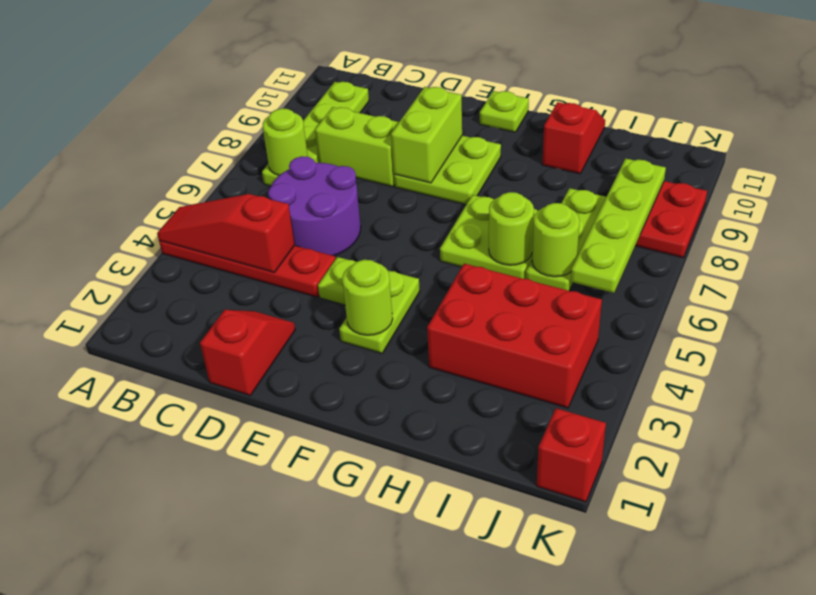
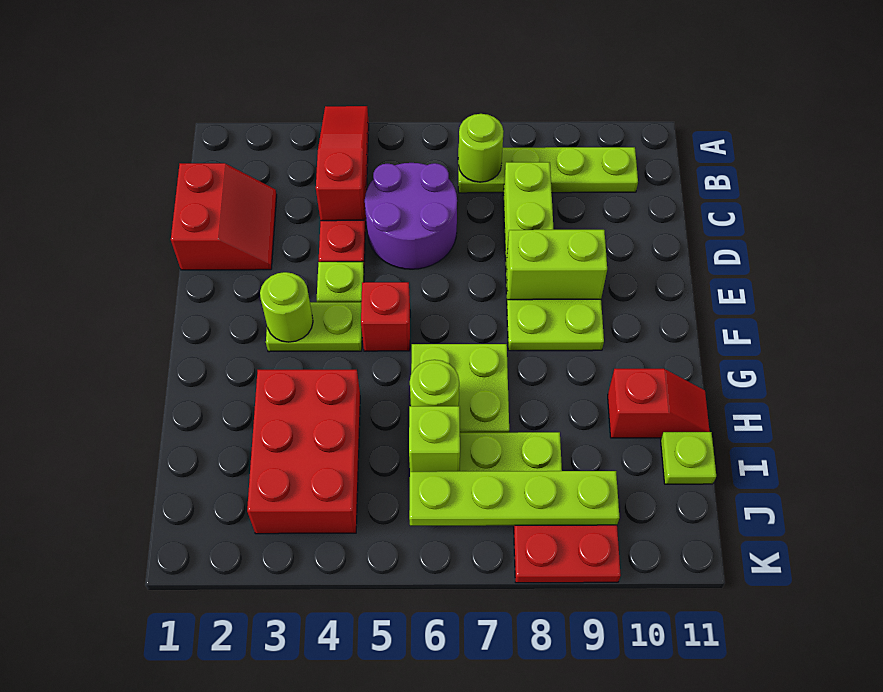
red 1x2 slope [200,310,295,395] -> red 2x2 slope [171,163,277,270]
lime 1x1 plate [480,91,529,132] -> lime 1x1 plate moved to [661,432,716,484]
lime 1x1 round brick [532,203,580,277] -> lime 1x1 brick [409,406,460,472]
red 1x1 brick [537,408,606,502] -> red 1x1 brick moved to [361,282,410,351]

